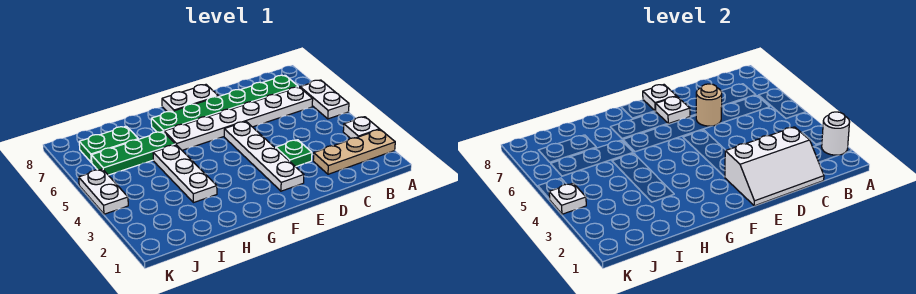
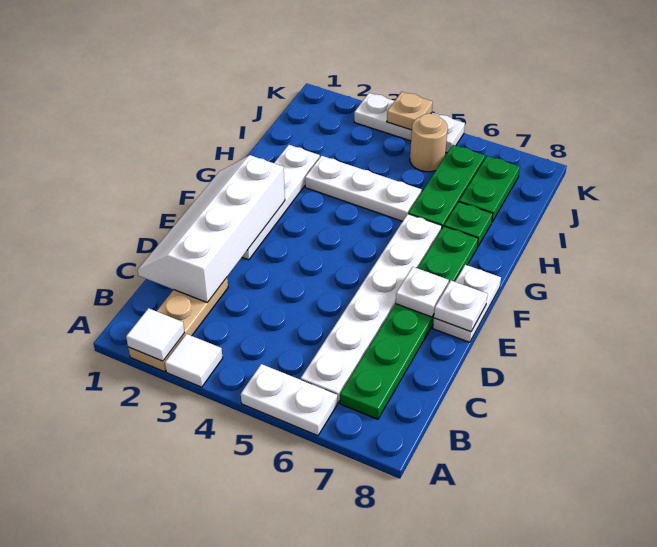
white 1x1 round brick [822,112,850,155] -> white 1x1 tile [126,308,185,361]
white 1x1 plate [343,117,379,138] -> white 1x1 tile [165,334,223,387]
white 2x3 slope [725,127,824,206] -> white 2x4 slope [138,155,285,302]
green 1x1 plate [276,140,312,167] -> green 1x1 plate moved to [444,202,493,247]
tan 1x1 round brick [696,84,722,126] -> tan 1x1 round brick moved to [410,113,448,172]
white 1x4 plate [224,122,304,191] -> white 1x4 plate turned to [242,145,320,260]
white 1x2 plate [79,169,128,214] -> white 1x3 plate [354,93,465,153]
white 1x1 plate [549,183,586,214] -> tan 1x1 plate [387,92,433,130]

